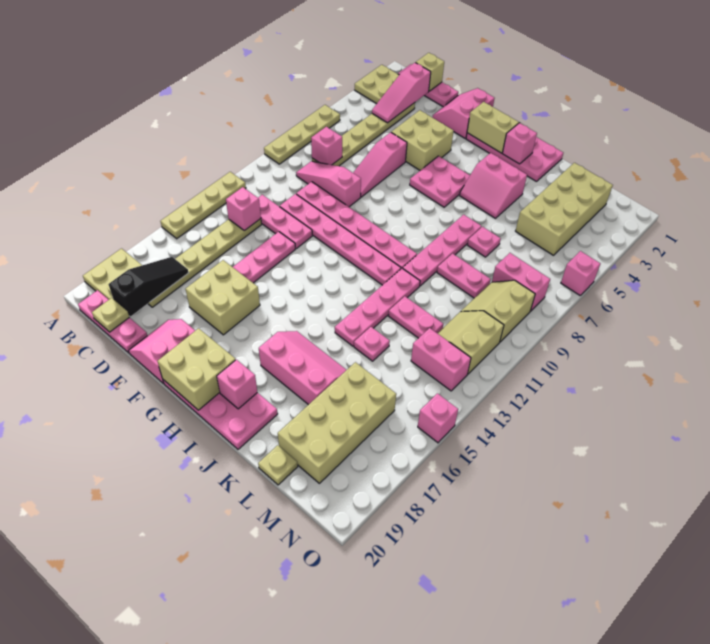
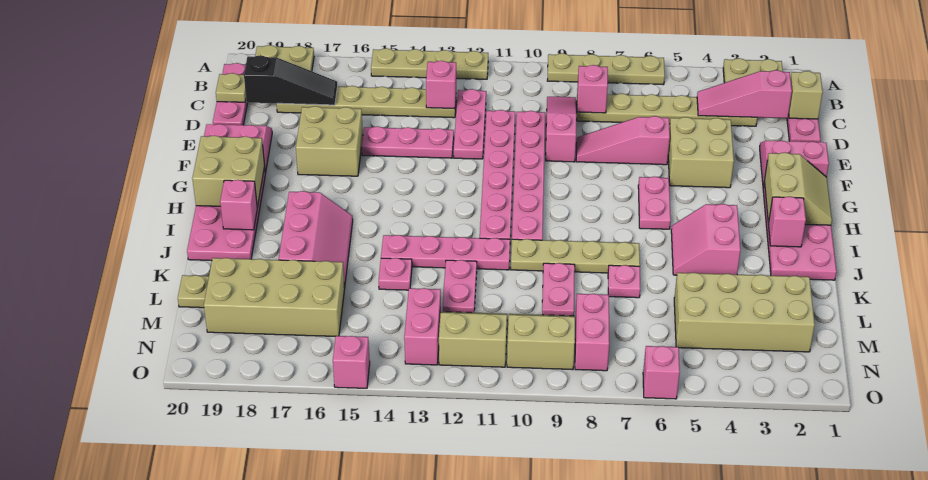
pink 2x2 plate [410,156,470,207] -> pink 1x2 plate [638,177,671,229]
pink 1x4 plate [403,215,482,286] -> tan 1x4 plate [511,239,640,273]

